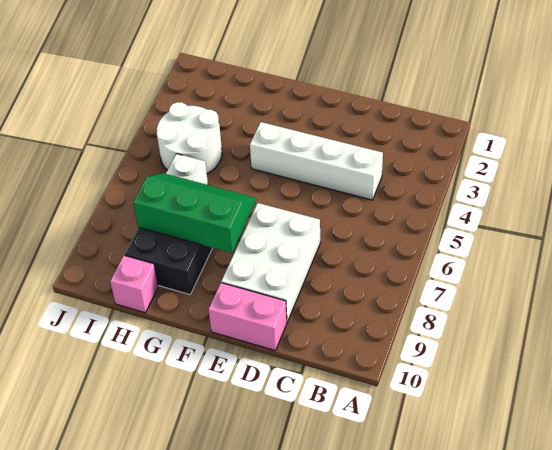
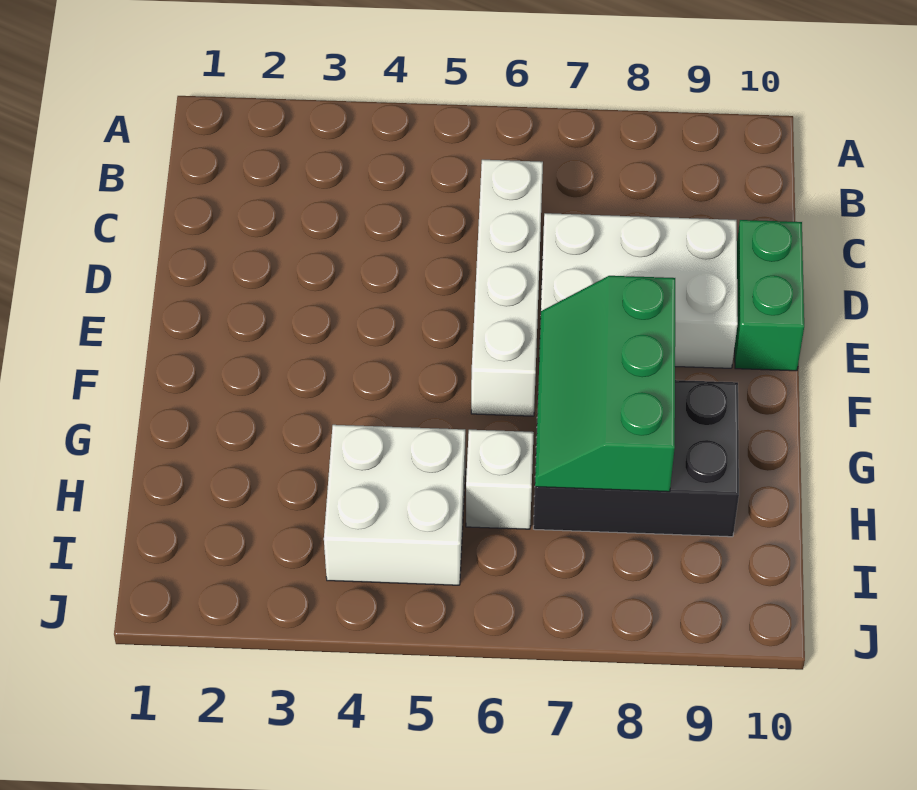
white 1x4 brick [250,122,383,200] -> white 1x4 brick moved to [471,160,543,416]
pink 1x2 brick [209,283,287,351] -> green 1x2 brick [735,220,804,371]
white 2x2 round brick [157,102,222,174] -> white 2x2 brick [324,425,465,585]
pink 1x1 brick [110,255,158,313] -> none

